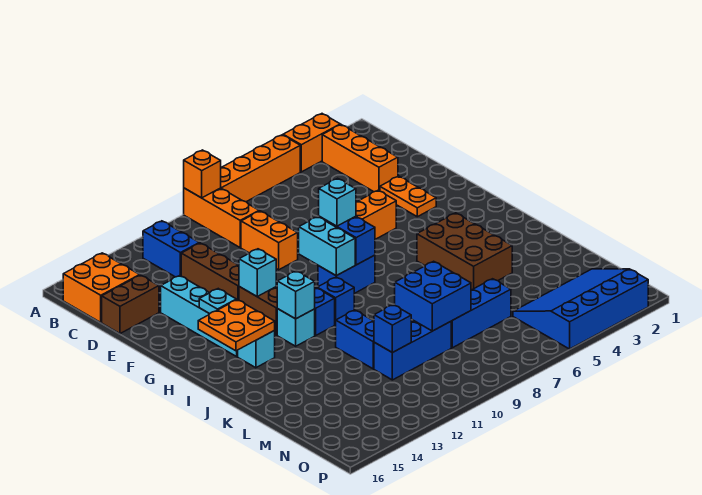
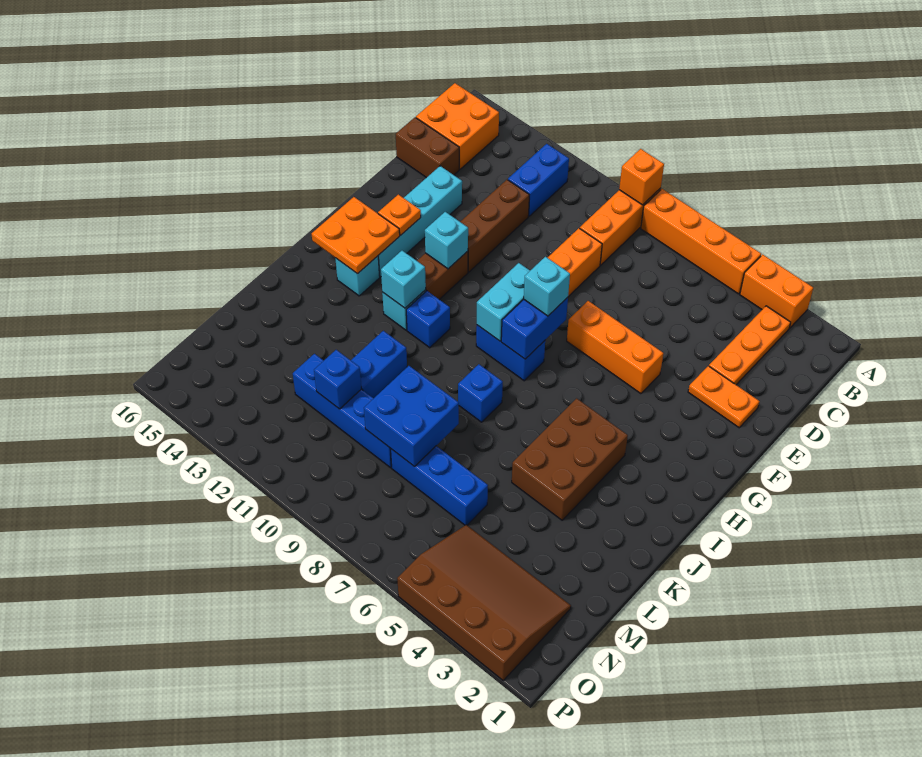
orange 1x3 brick [322,125,398,192] -> orange 1x3 plate [709,306,791,385]
orange 1x2 plate [380,176,436,217] -> orange 1x2 plate turned to [688,366,759,428]
cyan 1x1 plate [199,289,236,314] -> orange 1x1 plate [378,195,421,235]
blue 1x1 brick [317,277,354,325] -> blue 1x1 brick moved to [458,364,503,422]
blue 1x3 brick [374,321,451,380] -> blue 1x4 brick [293,354,392,468]
blue 3x4 slope [513,269,648,349] -> brown 3x4 slope [397,525,571,680]

